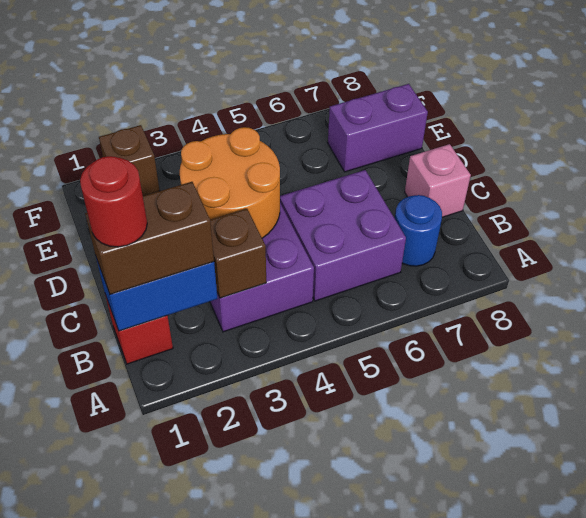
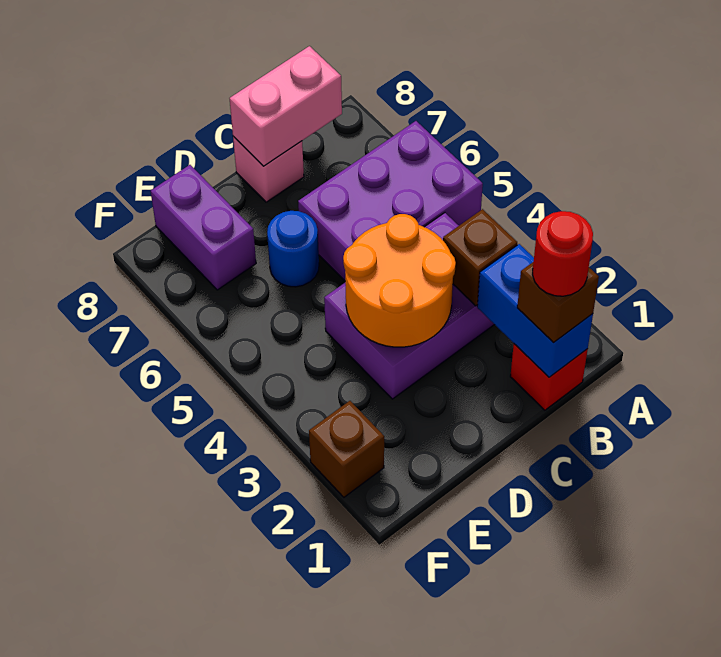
brown 1x2 brick [85,182,214,294] -> brown 1x1 brick [517,262,599,343]
purple 2x2 brick [280,170,406,301] -> purple 2x3 brick [298,121,483,281]
blue 1x1 round brick [395,195,442,266] -> blue 1x1 round brick moved to [267,211,319,287]
none -> pink 1x2 brick [230,46,342,166]

